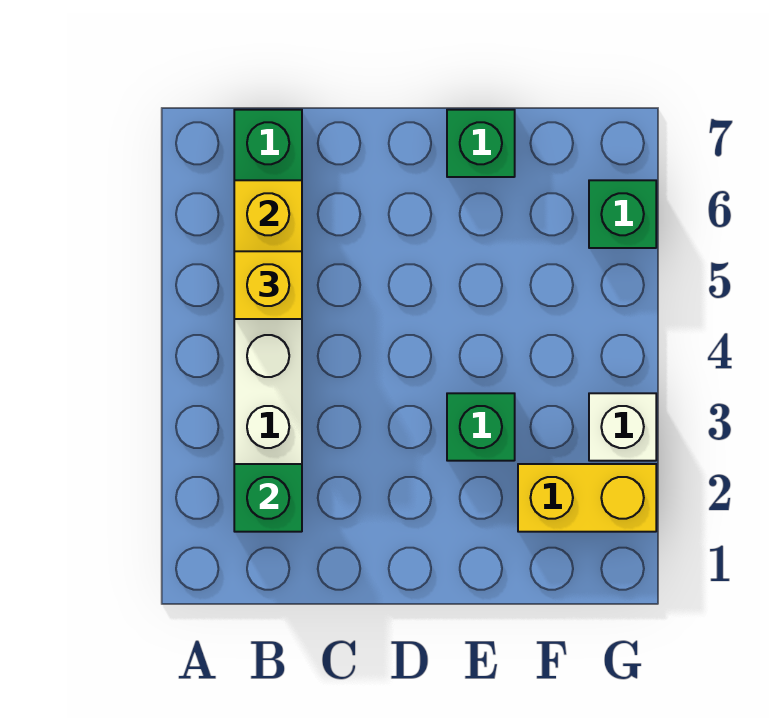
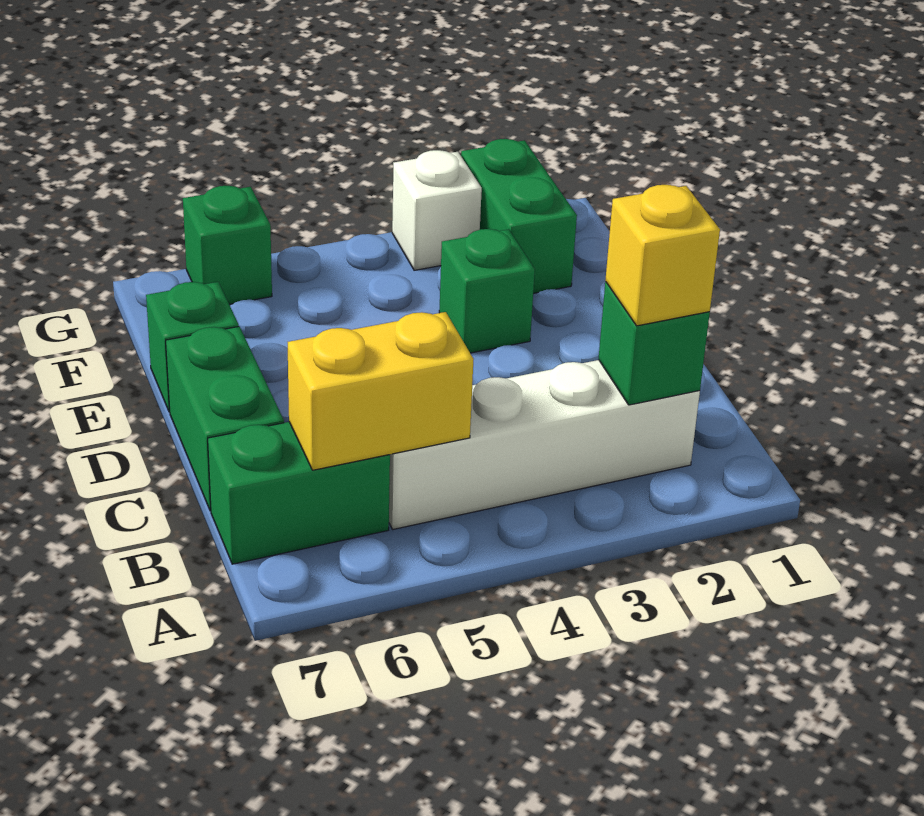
yellow 1x1 brick [234,251,302,319] -> yellow 1x1 brick moved to [605,185,720,326]
none -> green 1x2 brick [166,327,284,511]
yellow 1x2 brick [518,464,656,532] -> green 1x2 brick [461,139,577,294]

